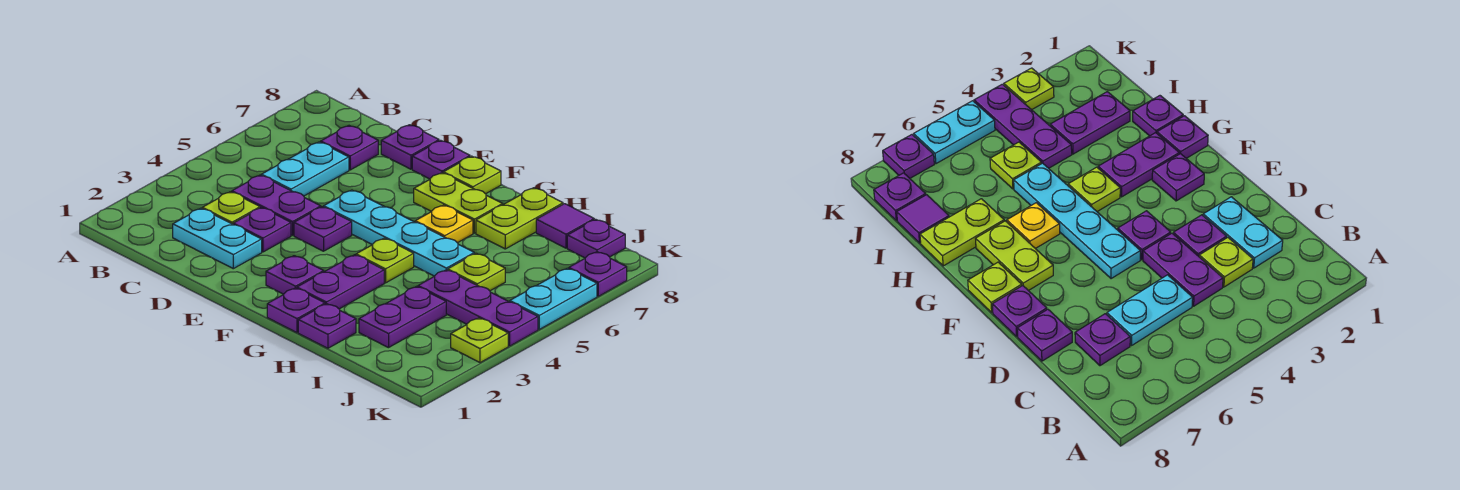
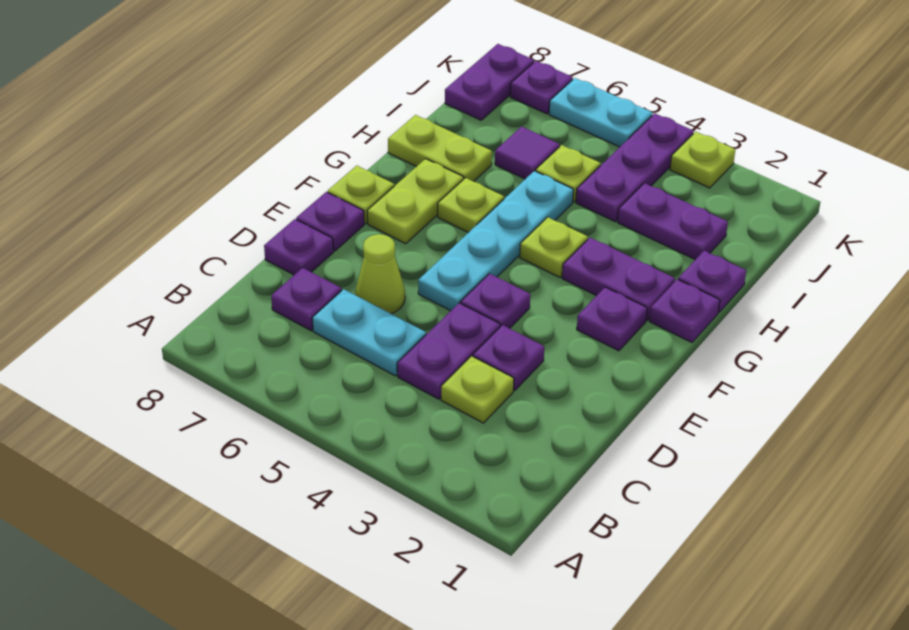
cyan 1x2 plate [173,208,262,269] -> none
none -> lime 1x1 cone [355,234,405,314]
yellow 1x1 plate [415,205,473,243] -> lime 1x1 plate [438,178,504,233]
purple 1x1 tile [536,204,594,248] -> purple 1x1 tile moved to [495,126,560,179]
purple 1x1 plate [567,219,625,258] -> purple 1x2 plate [445,44,534,120]

